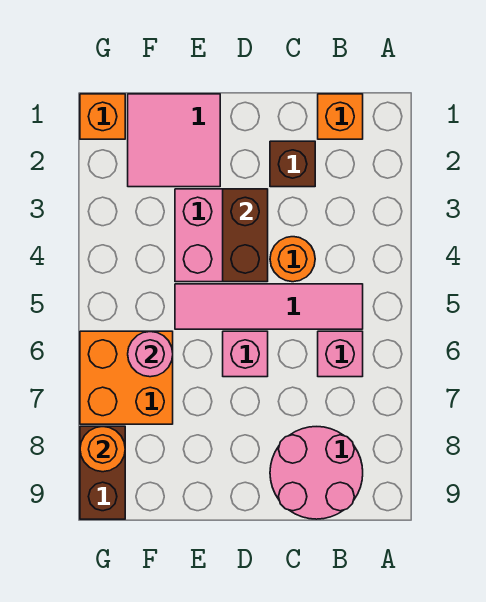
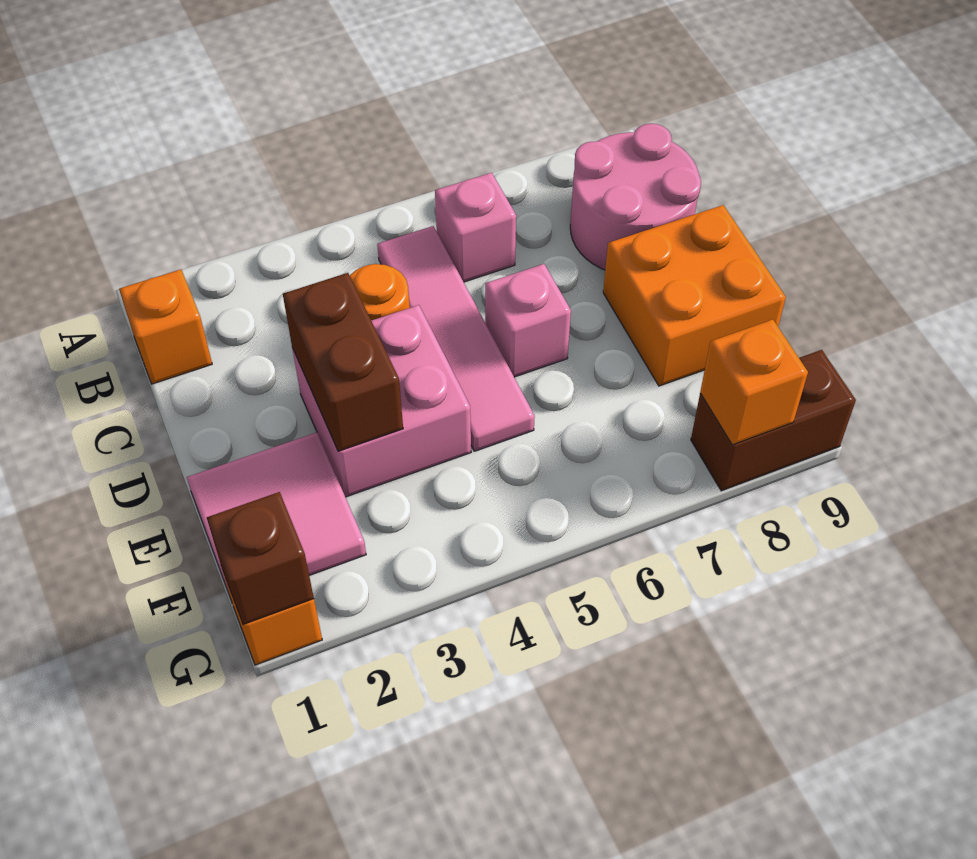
brown 1x1 brick [270,141,315,187] -> brown 1x1 brick moved to [207,492,314,624]
brown 1x2 brick [223,189,268,282] -> brown 1x2 brick turned to [283,273,403,451]
orange 2x2 brick [80,331,173,424] -> orange 2x2 brick moved to [603,205,786,386]
pink 1x1 round brick [128,331,173,377] -> none
orange 1x1 round brick [80,427,125,472] -> orange 1x1 brick [700,320,808,445]

